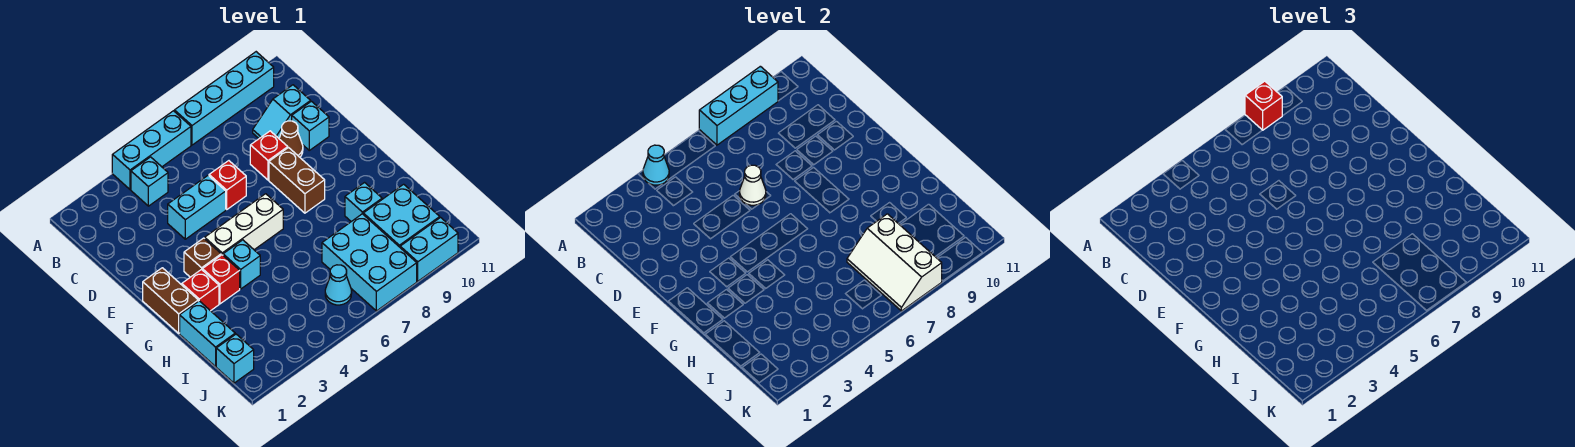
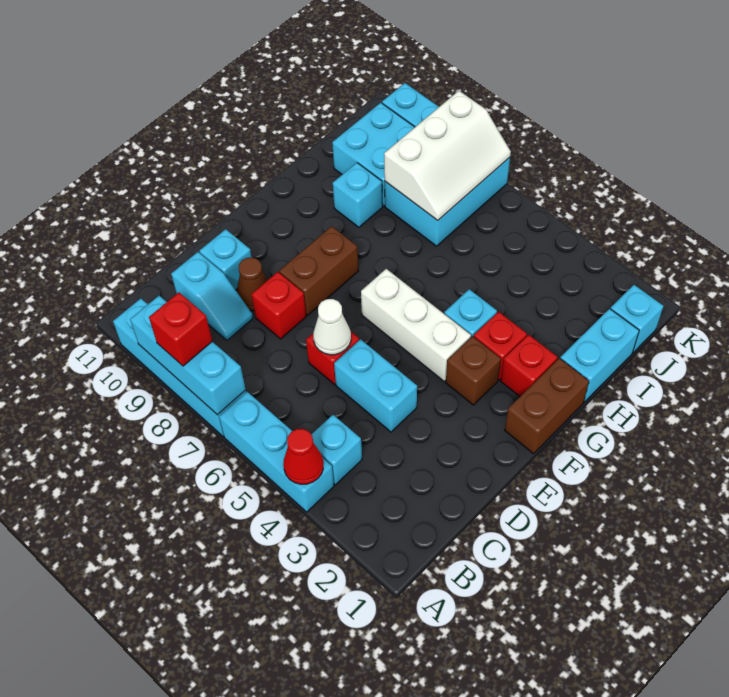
cyan 1x1 cone [643,145,669,185] -> red 1x1 cone [283,429,323,484]
cyan 1x1 cone [325,265,352,305] -> none

